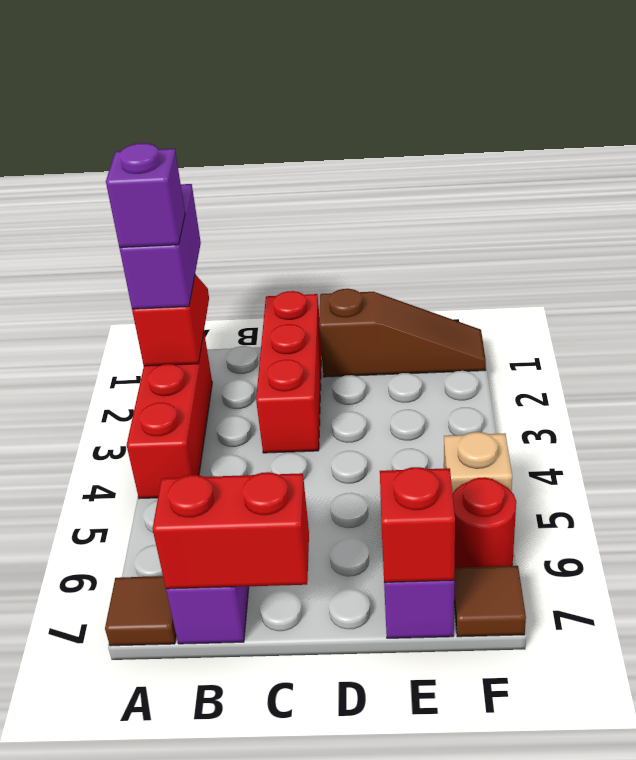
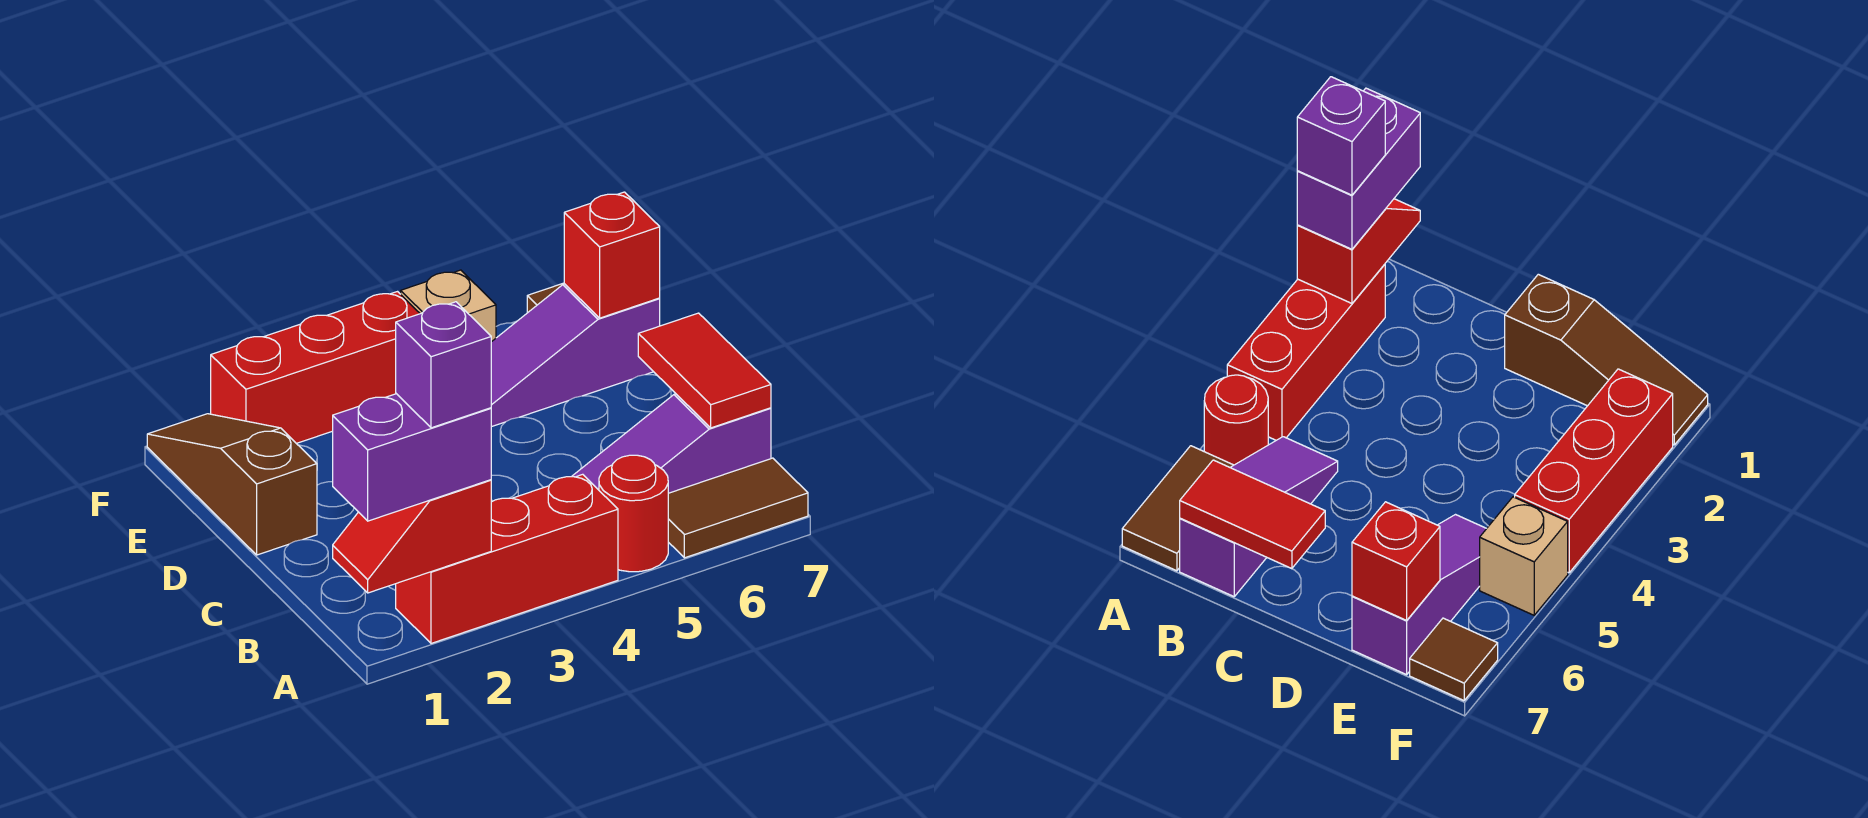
brown 1x1 tile [105,576,176,646] -> brown 1x2 tile [668,458,808,558]
red 1x2 brick [153,472,309,589] -> red 1x2 tile [638,313,771,428]
red 1x3 brick [256,291,322,453] -> red 1x3 brick moved to [211,292,420,443]
red 1x1 round brick [453,477,516,568] -> red 1x1 round brick moved to [599,455,668,572]

